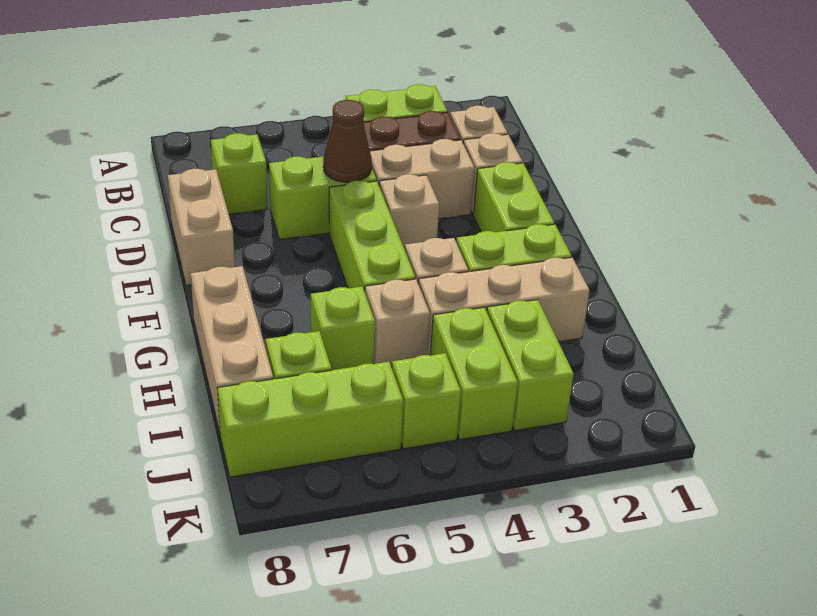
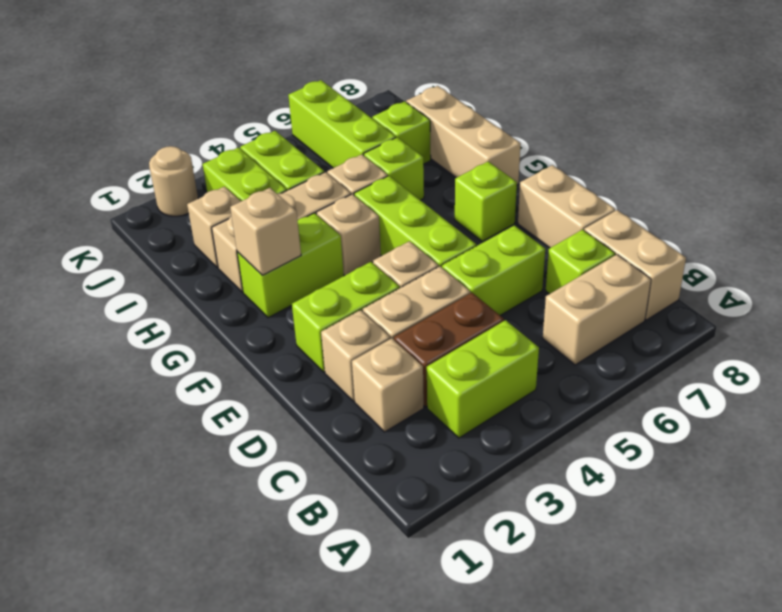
none -> tan 1x2 brick [543,255,651,365]
none -> tan 1x2 brick [584,210,686,320]
brown 1x1 cone [323,100,372,182] -> none
lime 1x2 brick [474,162,554,232] -> lime 1x2 brick turned to [292,262,400,372]
none -> tan 1x1 brick [230,188,301,275]
none -> tan 1x1 brick [187,187,241,268]
lime 1x1 brick [392,353,461,449] -> lime 1x1 brick moved to [455,162,517,241]
lime 1x3 brick [217,362,403,477] -> lime 1x3 brick turned to [288,80,396,168]
none -> tan 1x1 round brick [149,146,198,216]

